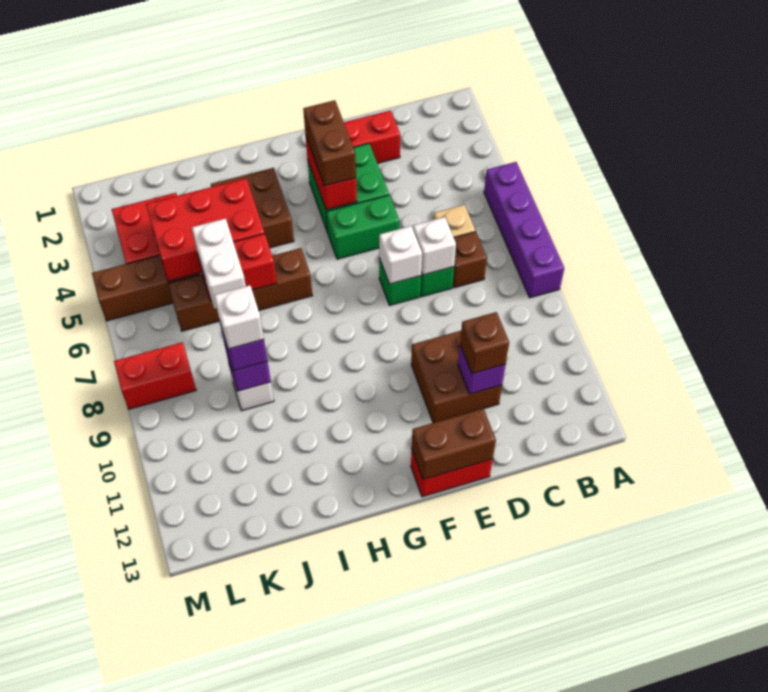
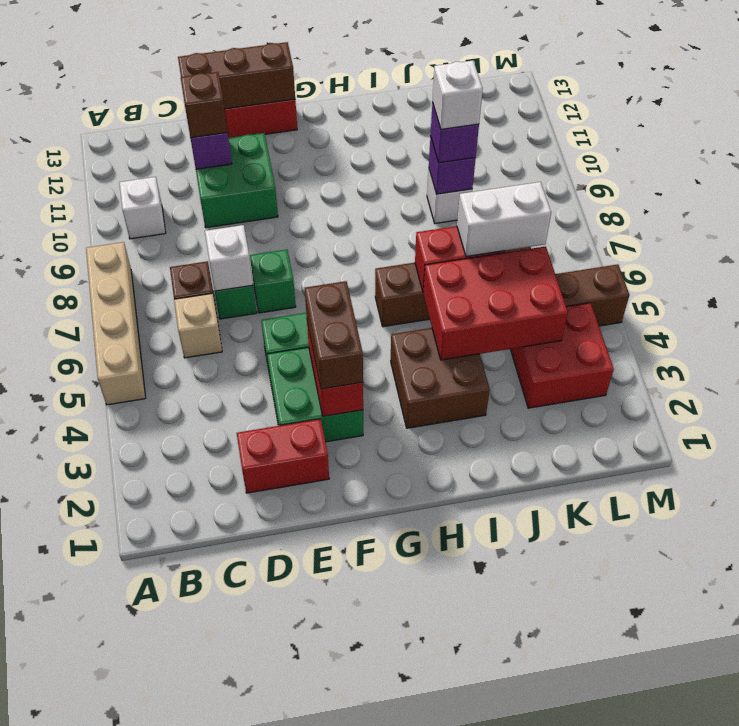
purple 1x4 brick [484,162,564,298] -> tan 1x4 brick [86,242,146,405]
brown 2x2 brick [411,331,502,423] -> green 2x2 brick [196,133,278,228]
white 1x1 brick [379,226,422,284] -> white 1x1 brick moved to [119,177,166,239]
brown 1x2 brick [412,408,496,479] -> brown 1x3 brick [178,42,295,109]
white 1x2 brick [192,218,246,309] -> white 1x2 brick turned to [457,182,551,257]
red 1x2 brick [114,342,196,409] -> none

